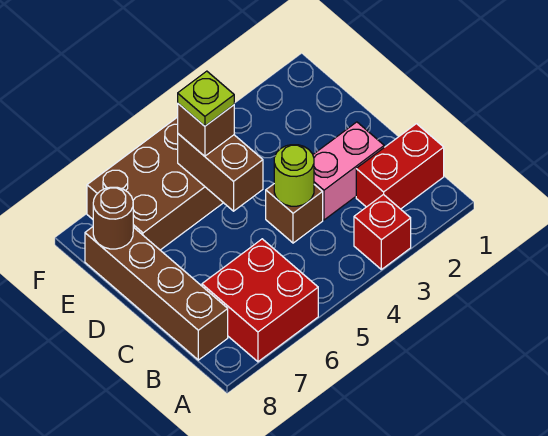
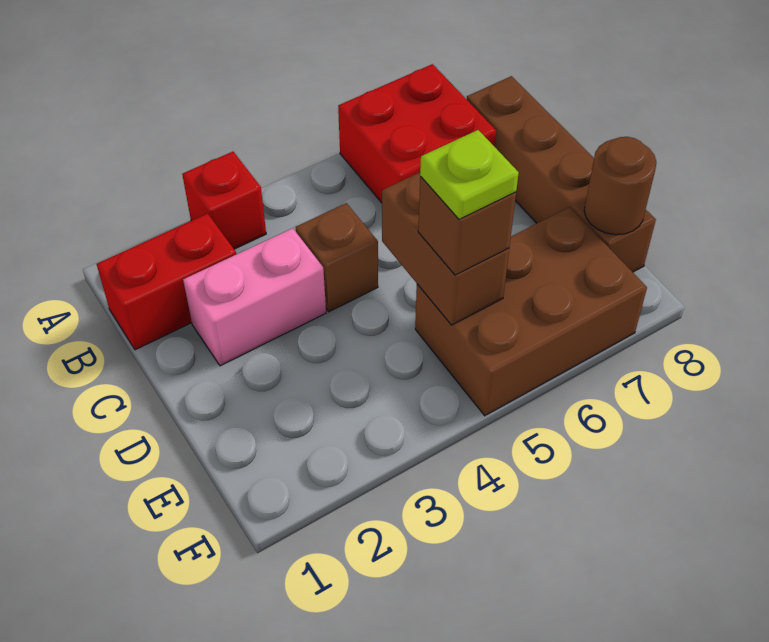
lime 1x1 round brick [274,145,314,206] -> none

